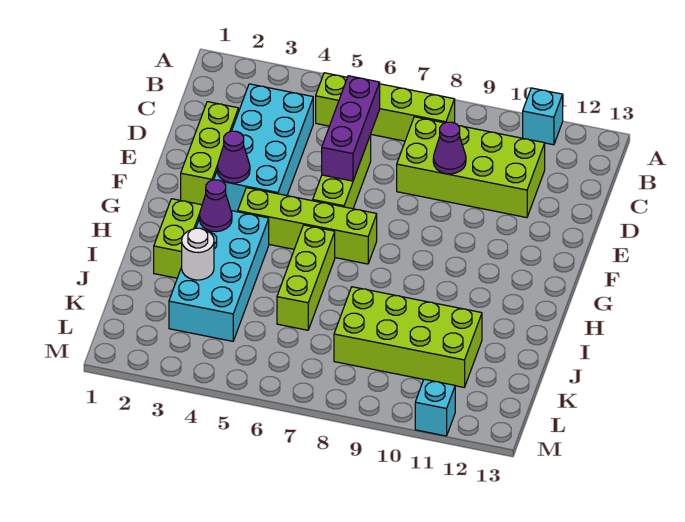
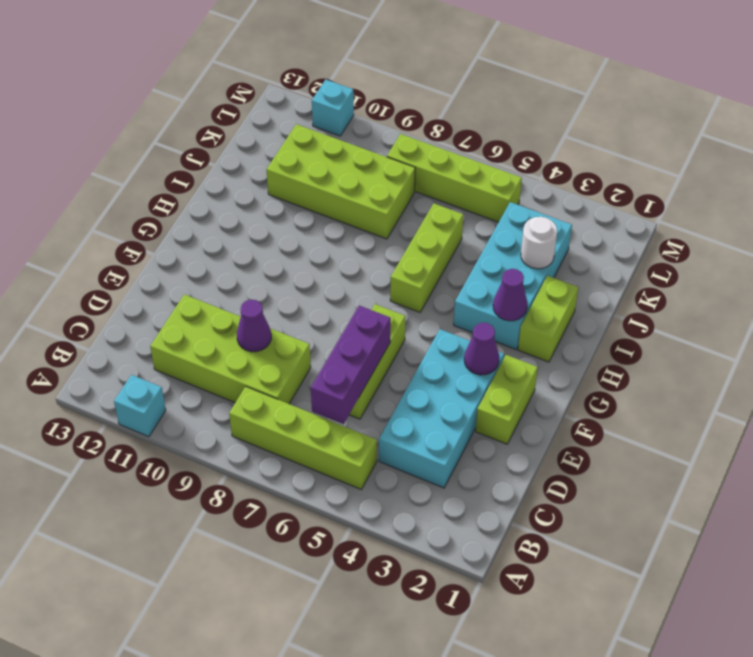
lime 1x3 brick [181,102,238,205] -> lime 1x2 brick [476,355,538,444]
lime 1x4 brick [238,188,377,264] -> lime 1x4 brick moved to [387,134,522,222]

